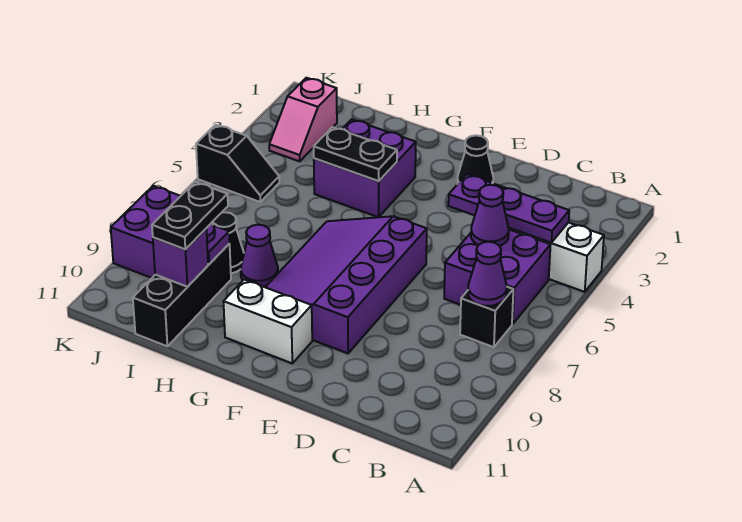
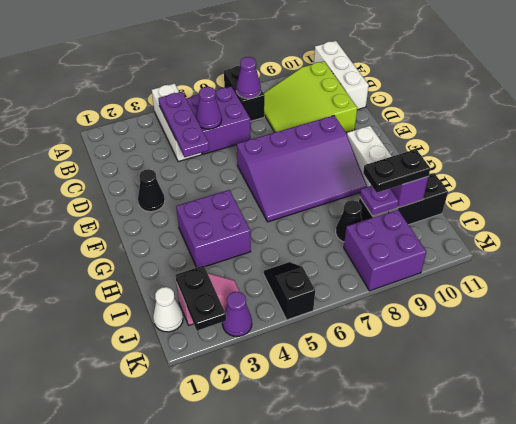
none -> white 1x3 brick [314,41,369,110]
black 1x1 brick [460,287,513,347] -> black 1x2 brick [224,66,265,121]
none -> lime 3x3 slope [264,61,357,132]
black 1x2 plate [314,127,397,181] -> black 1x2 plate moved to [175,265,226,331]
purple 1x1 cone [241,225,278,286] -> purple 1x1 cone moved to [222,292,252,336]
none -> white 1x1 cone [153,287,183,332]

